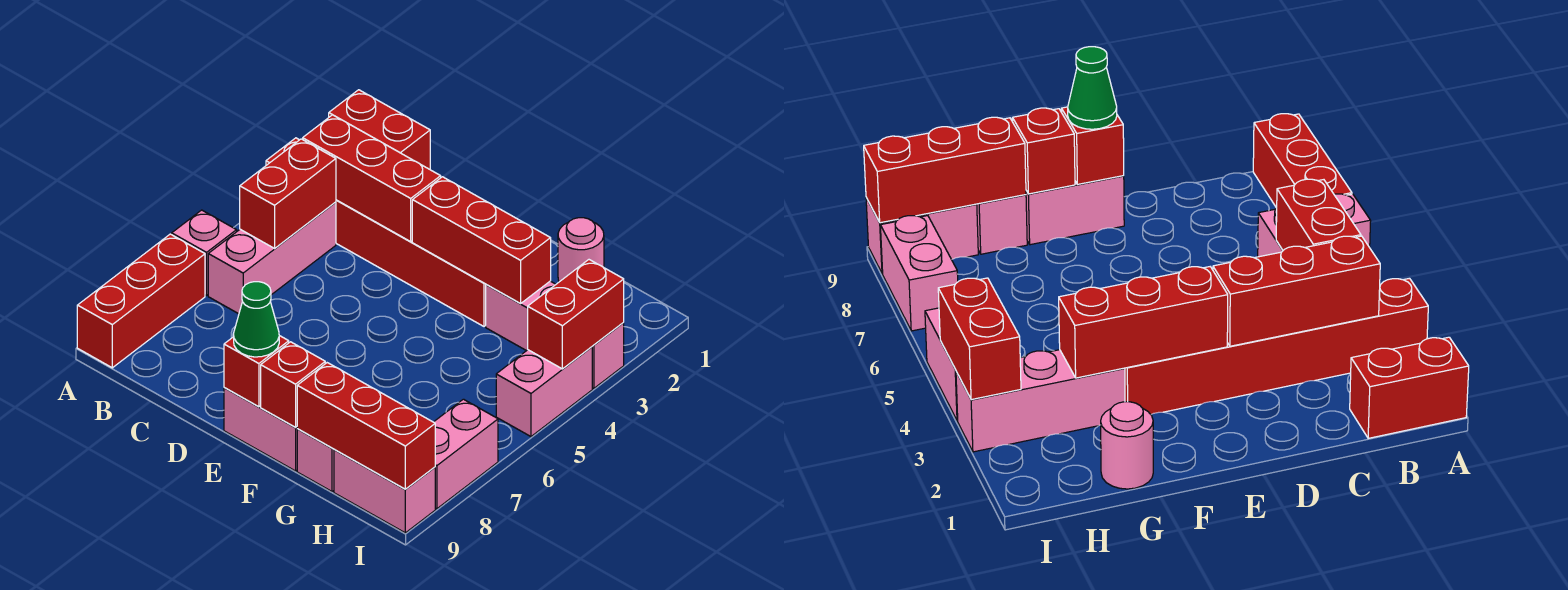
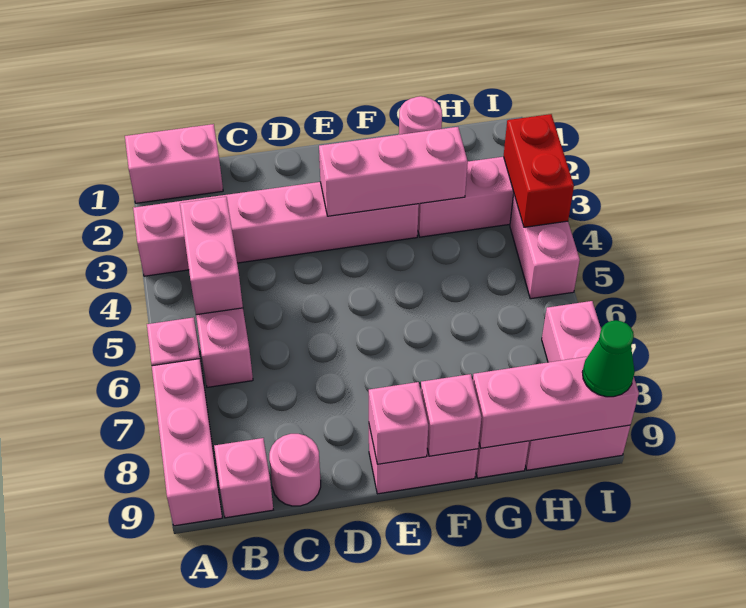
red 1x2 brick [329,90,430,169] -> pink 1x2 brick [125,124,223,203]
red 1x6 brick [266,138,486,326] -> pink 1x6 brick [133,182,419,276]
red 1x3 brick [77,234,205,368] -> pink 1x3 brick [152,359,222,526]
red 1x3 brick [303,115,441,242] -> none
red 1x2 brick [240,139,336,248] -> pink 1x2 brick [180,197,243,315]
none -> pink 1x1 brick [214,438,273,518]
none -> pink 1x1 round brick [269,434,321,506]
red 1x3 brick [412,177,551,303] -> pink 1x3 brick [319,127,468,216]
red 1x1 brick [224,336,289,407] -> pink 1x1 brick [369,382,428,464]
green 1x1 cone [234,282,279,357] -> green 1x1 cone moved to [582,320,635,397]
red 1x1 brick [261,342,325,428] -> pink 1x1 brick [421,374,482,456]
red 1x3 brick [297,363,435,489] -> pink 1x3 brick [473,357,639,448]

